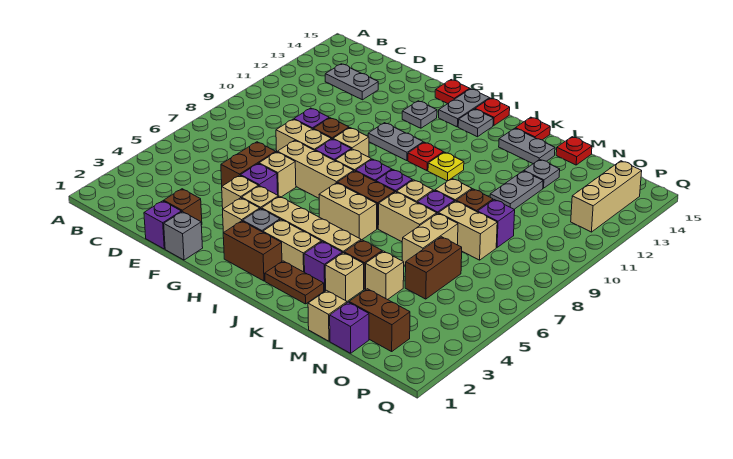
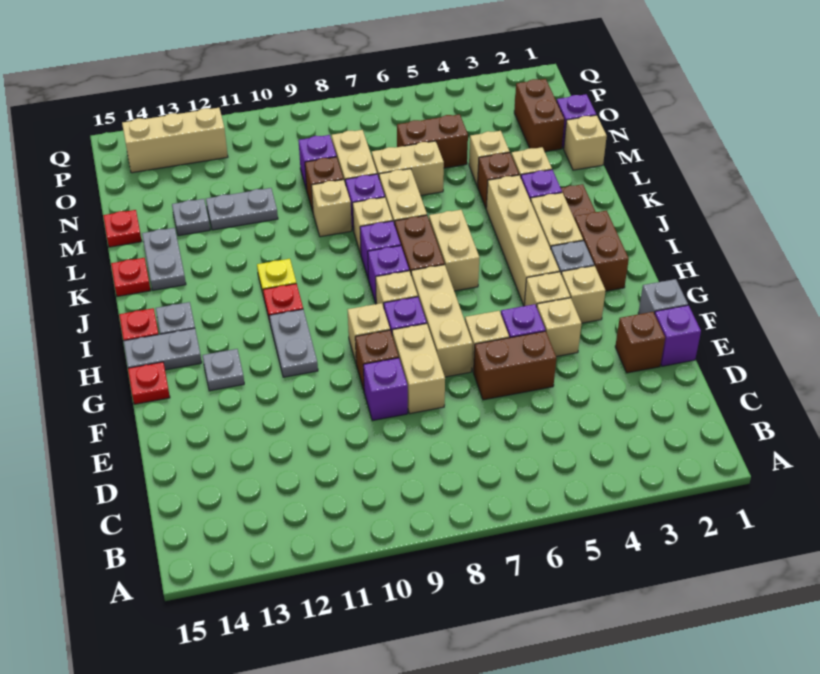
grey 1x2 plate [325,64,378,100] -> none

